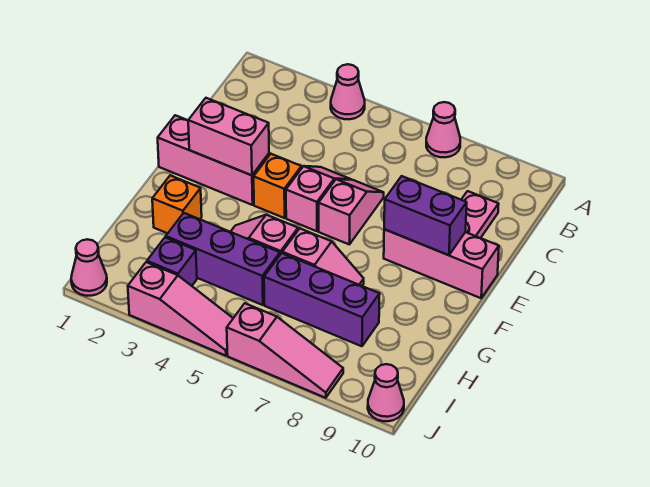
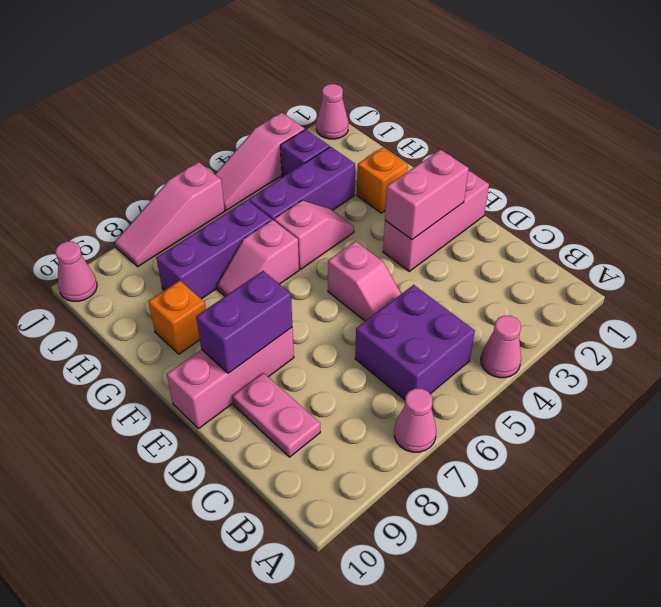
none -> purple 2x2 brick [355,285,475,400]
pink 1x2 slope [319,179,384,244] -> none
orange 1x1 brick [254,154,301,218] -> orange 1x1 brick moved to [148,281,206,354]

